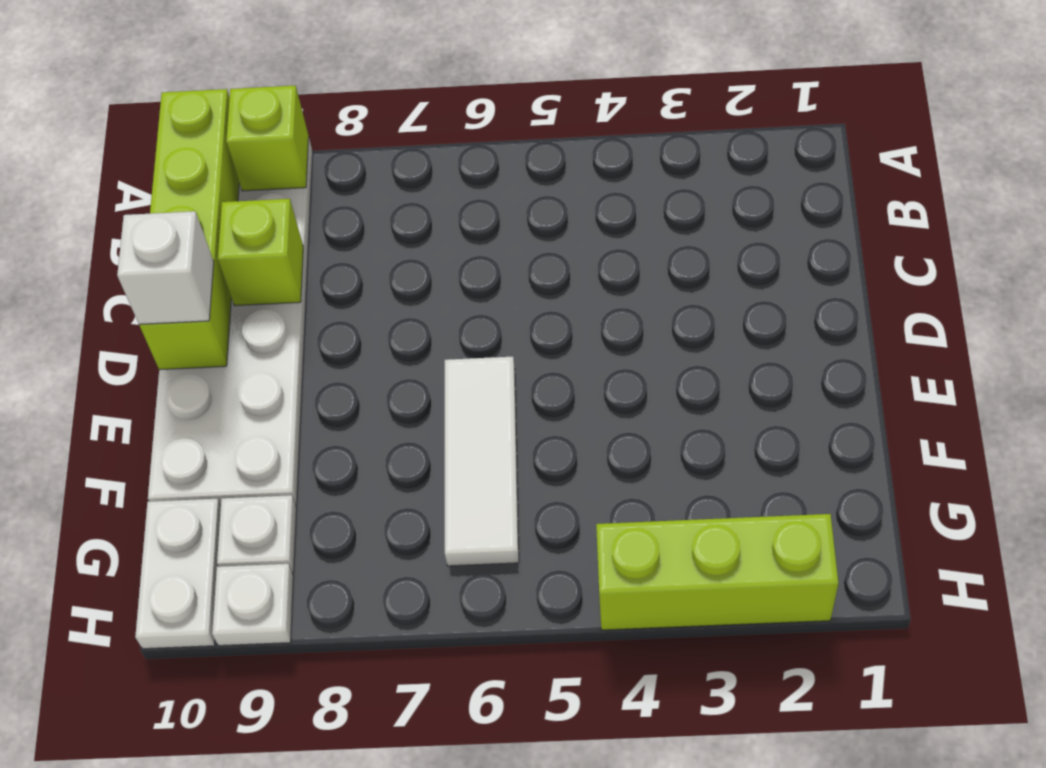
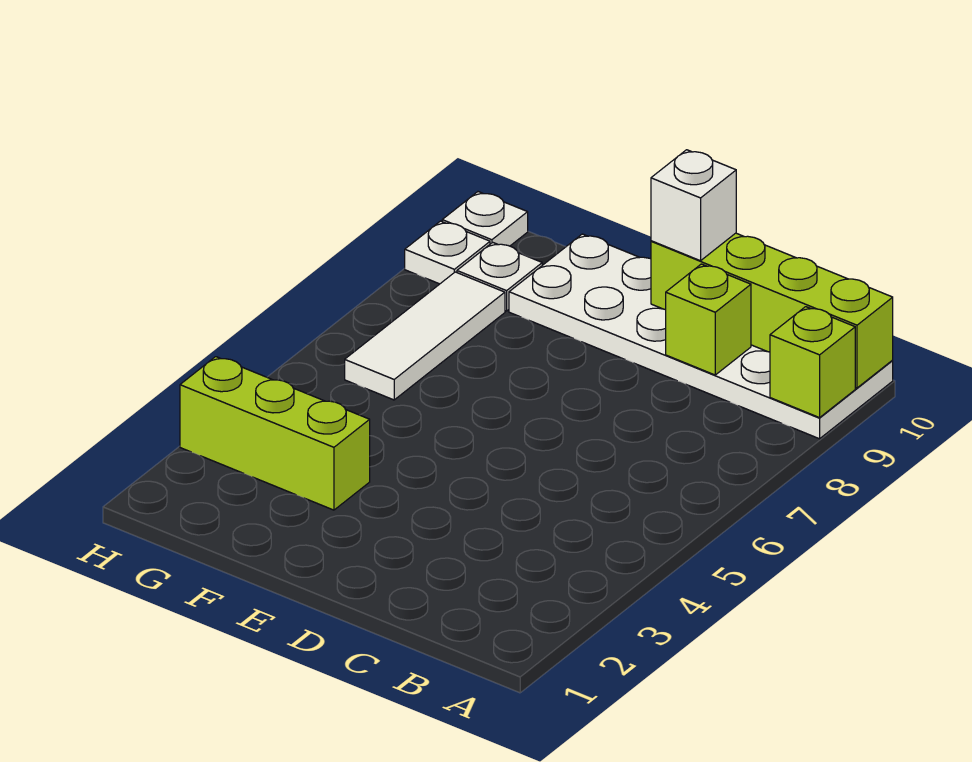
white 1x3 tile [445,357,519,566] -> white 1x3 tile turned to [345,272,505,400]
white 1x2 plate [135,499,221,649] -> white 1x1 plate [442,192,528,246]
lime 1x3 brick [596,514,838,630] -> lime 1x3 brick turned to [180,357,370,510]

